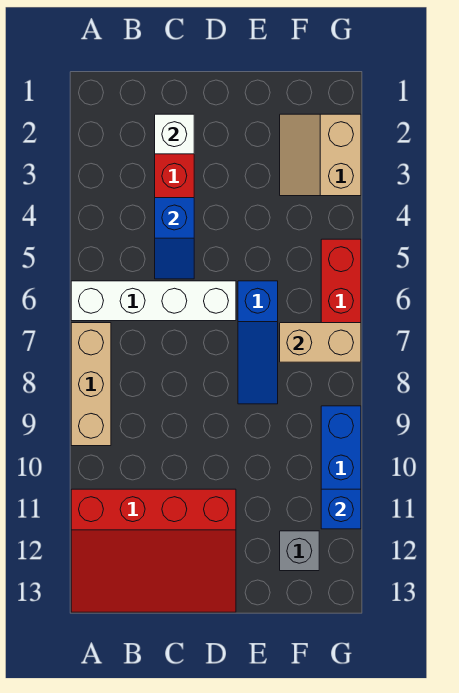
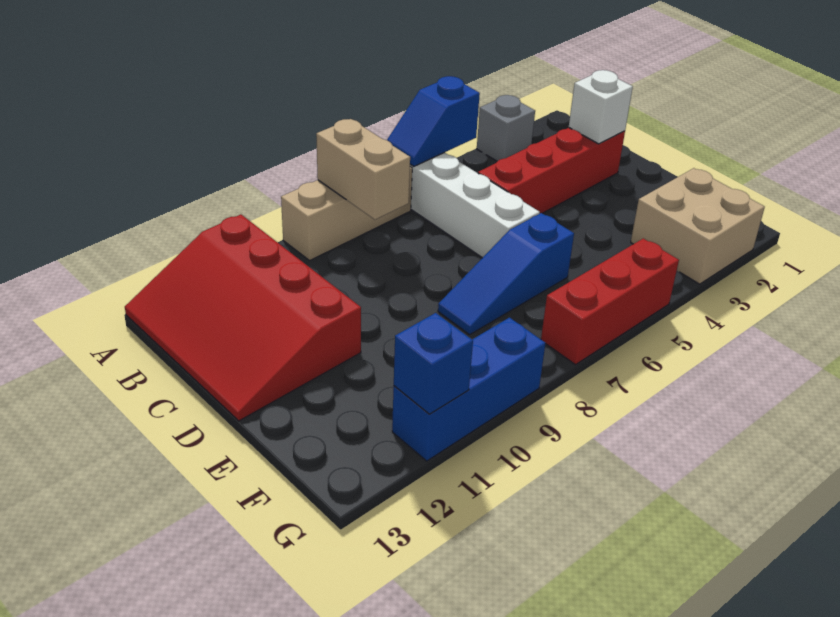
blue 1x2 slope [155,198,194,279] -> blue 1x2 slope moved to [387,76,480,166]
tan 2x2 slope [280,114,361,196] -> tan 2x2 brick [631,168,765,284]
tan 1x2 brick [280,323,361,362] -> tan 1x2 brick moved to [316,119,410,220]
grey 1x1 brick [280,531,319,571] -> grey 1x1 brick moved to [477,95,535,161]

